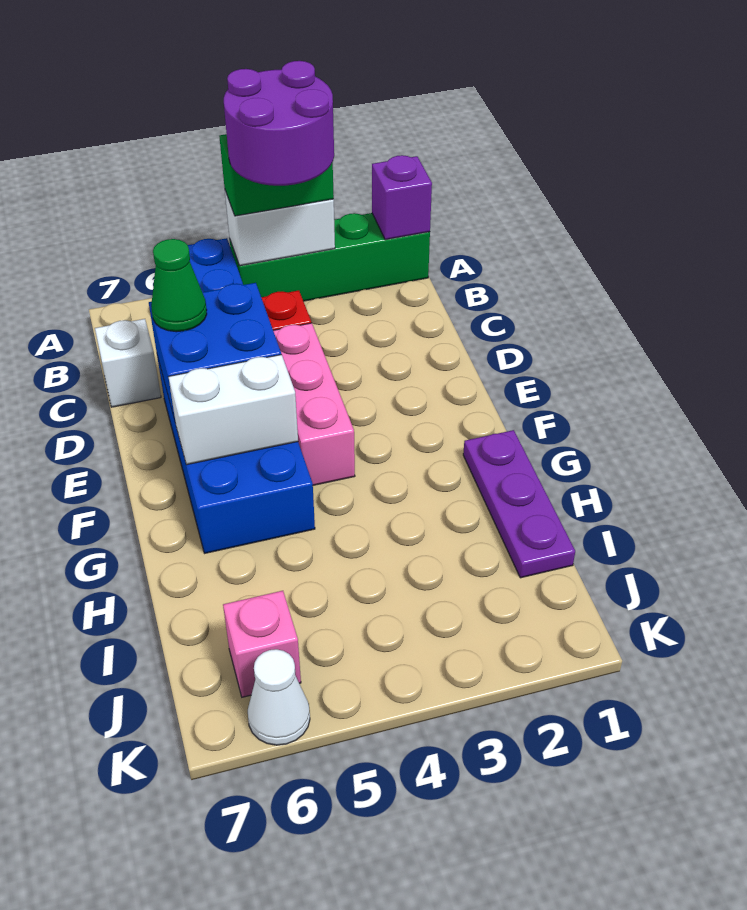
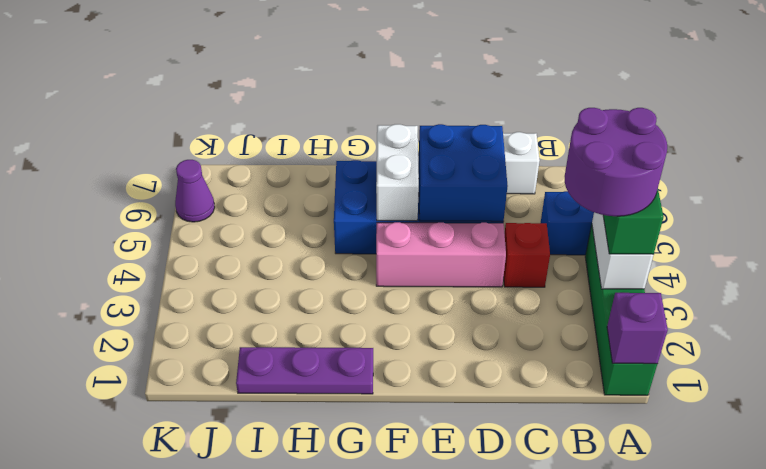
green 1x1 cone [151,239,207,332] -> none
pink 1x1 brick [223,591,301,697] -> none
white 1x1 cone [248,649,310,745] -> purple 1x1 cone [175,160,215,222]

